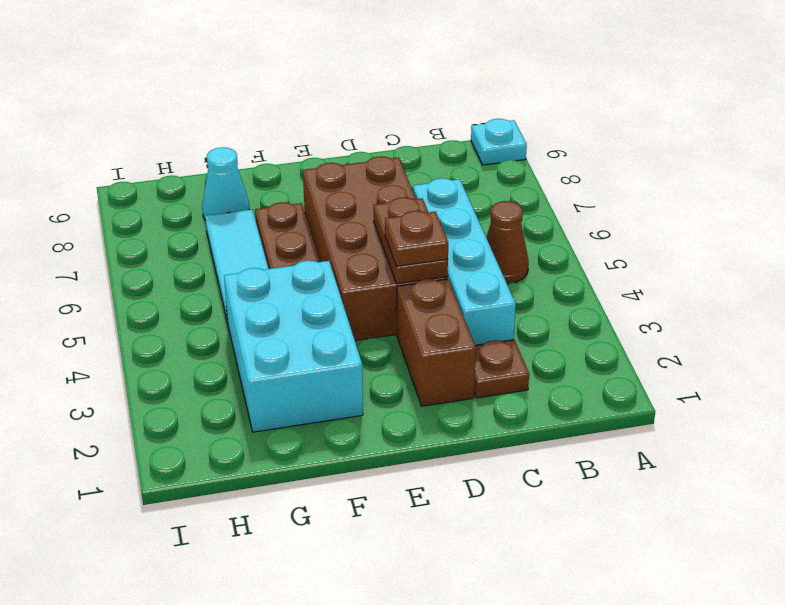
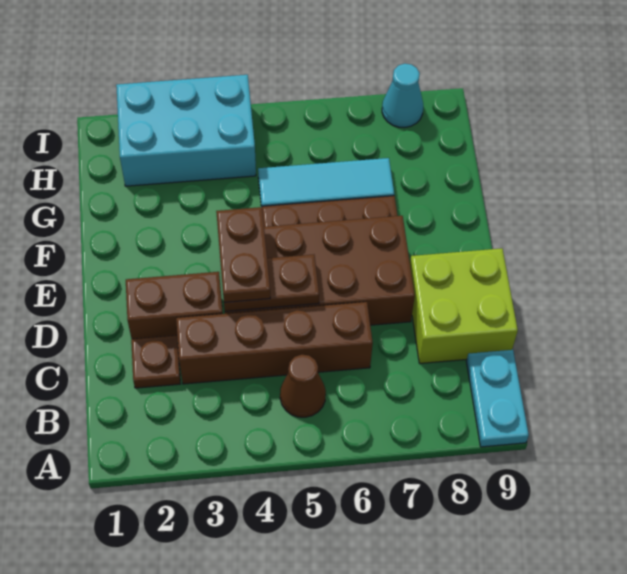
cyan 1x1 plate [471,119,527,165] -> cyan 1x2 plate [466,350,529,447]
cyan 1x4 brick [413,178,516,345] -> brown 1x4 brick [176,302,373,384]
none -> lime 2x2 brick [410,248,518,363]
brown 1x1 plate [385,211,448,266] -> brown 1x2 plate [216,207,270,302]
cyan 2x3 brick [224,261,363,432] -> cyan 2x3 brick moved to [116,75,256,186]
cyan 1x1 cone [202,147,250,219] -> cyan 1x1 cone moved to [382,64,423,127]

